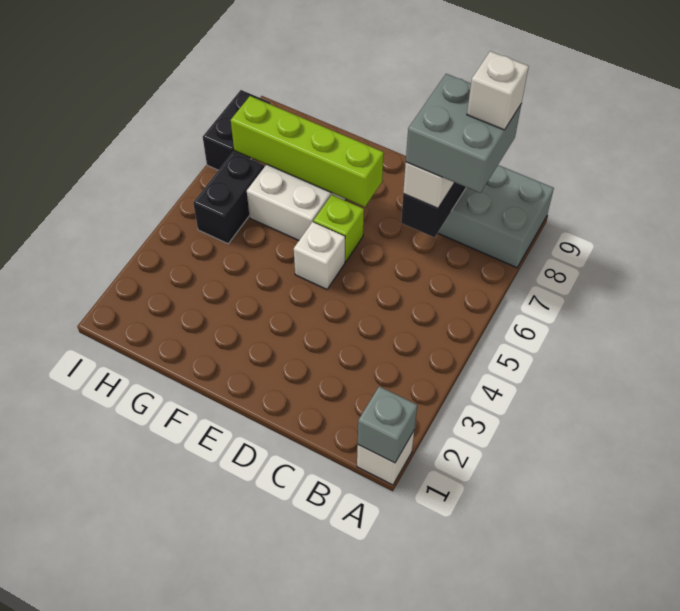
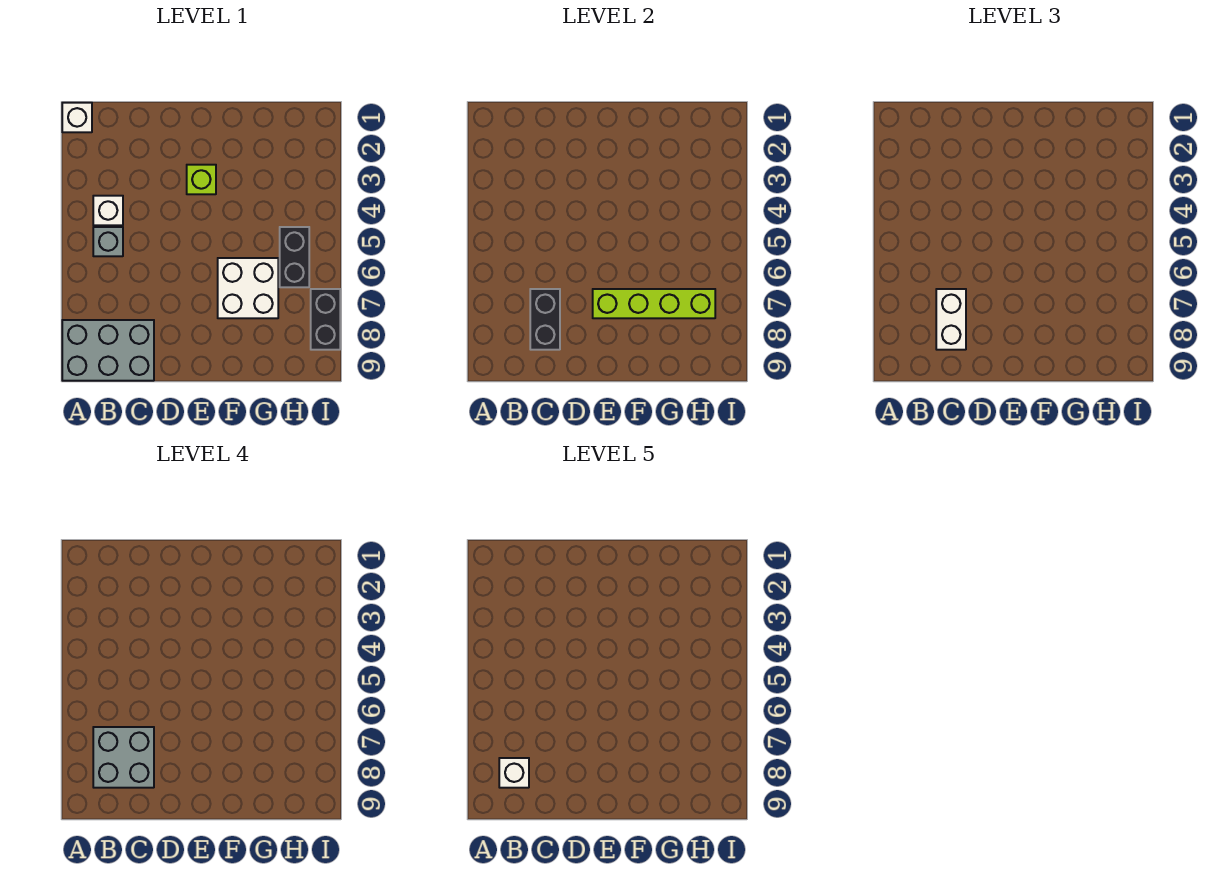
grey 1x1 brick [358,386,417,463] -> grey 1x1 brick moved to [93,227,123,256]
white 1x1 brick [294,222,345,289] -> white 1x1 brick moved to [93,196,123,225]
lime 1x1 brick [313,195,364,262] -> lime 1x1 brick moved to [187,165,216,194]

